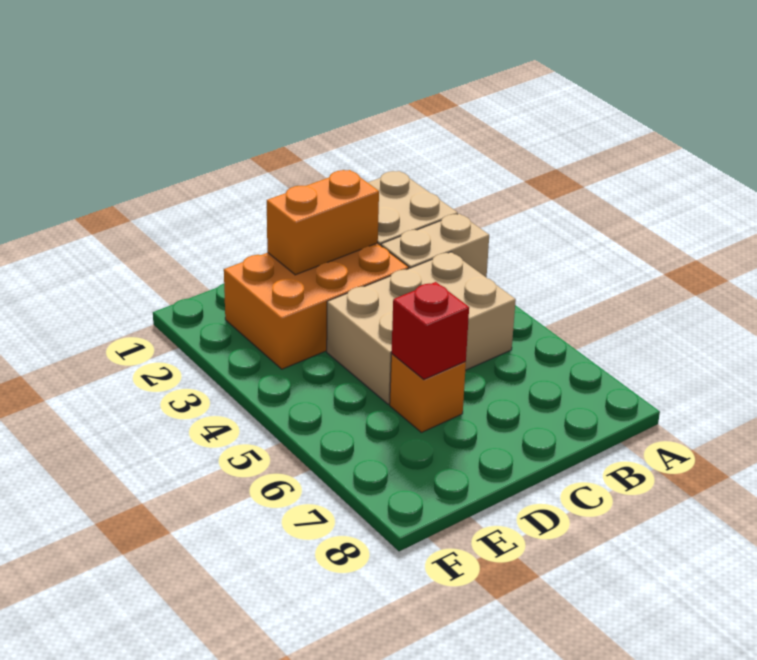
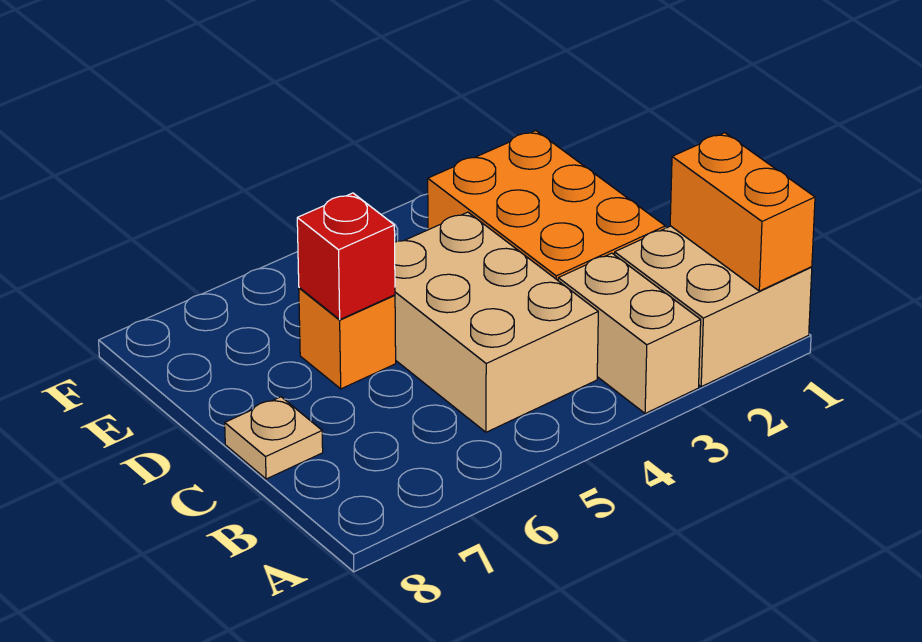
orange 1x2 brick [267,170,379,275] -> orange 1x2 brick moved to [670,133,815,291]
none -> tan 1x1 plate [225,397,323,479]

